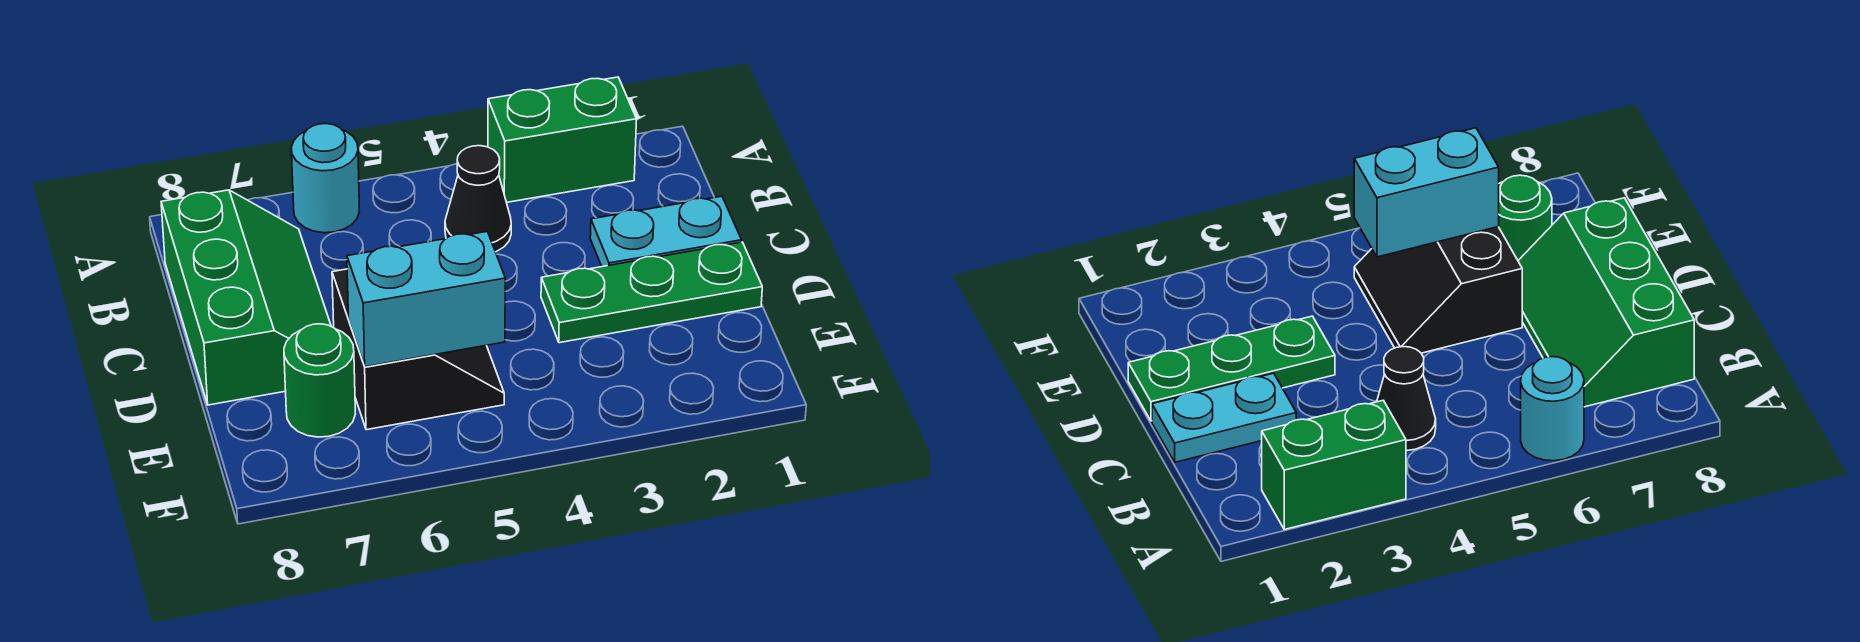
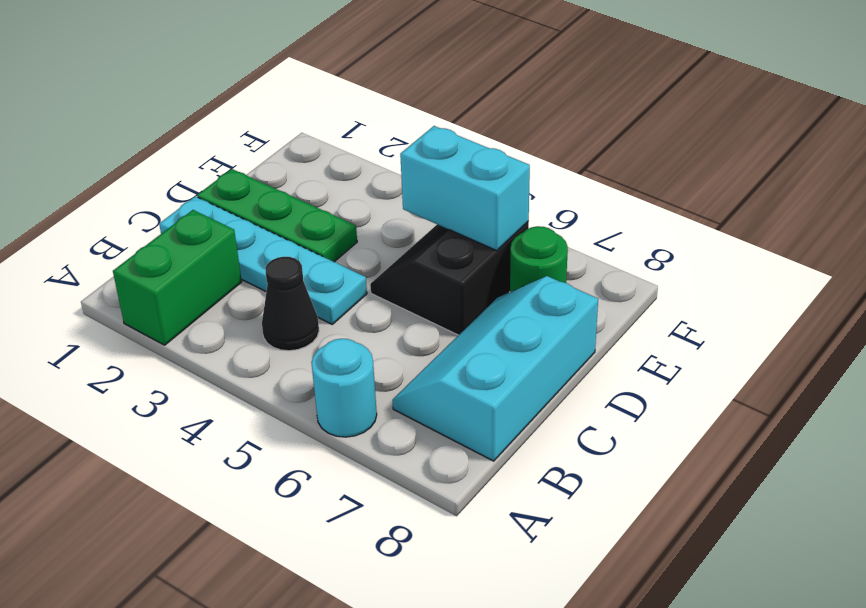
green 1x2 brick [488,77,637,202] -> green 1x2 brick turned to [113,210,242,345]
green 2x3 slope [161,190,331,405] -> cyan 2x3 slope [392,276,598,461]
cyan 1x2 plate [590,196,742,267] -> cyan 1x4 plate [159,196,367,324]

